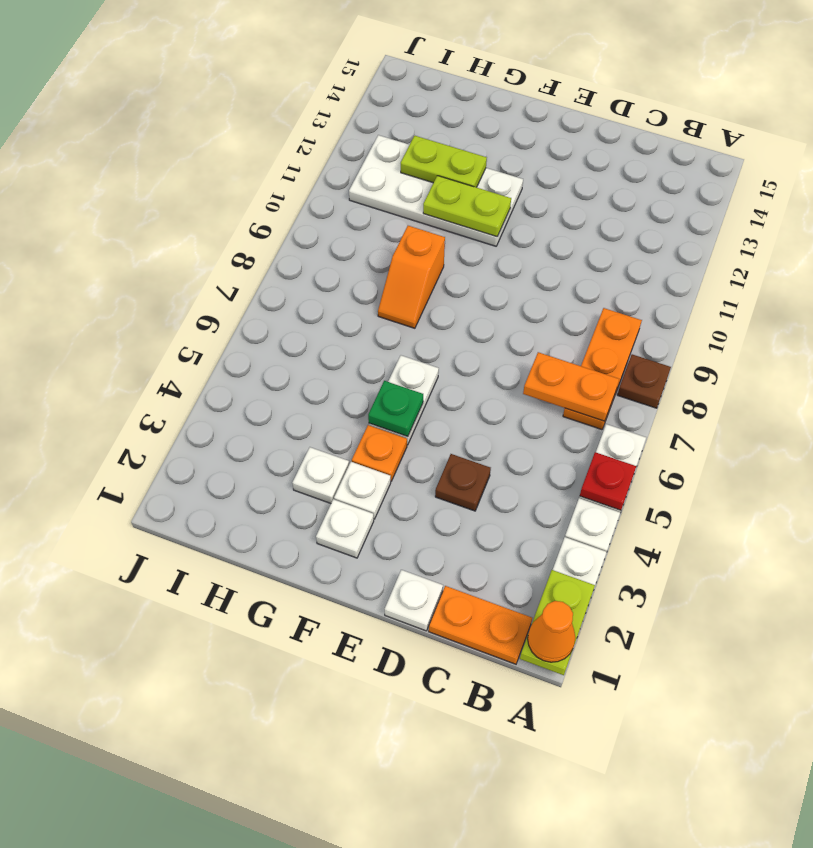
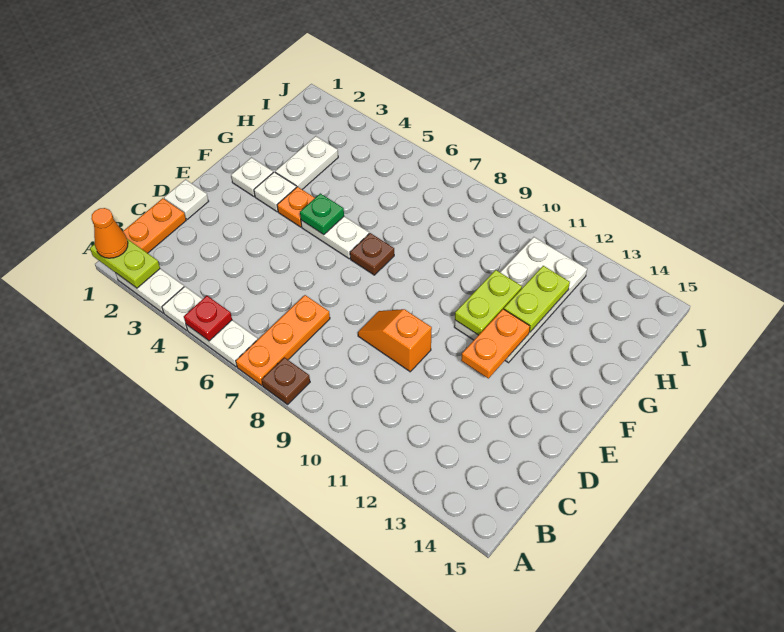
orange 1x3 plate [563,308,642,430] -> orange 1x3 plate turned to [236,295,330,385]
orange 1x2 plate [523,352,619,421] -> orange 1x2 plate moved to [461,309,530,379]
brown 1x1 plate [435,454,491,511] -> brown 1x1 plate moved to [350,233,394,275]
white 1x1 plate [292,447,349,503] -> white 1x2 plate [275,136,338,189]
orange 1x2 slope [378,226,445,328] -> orange 1x2 slope moved to [358,309,432,372]

